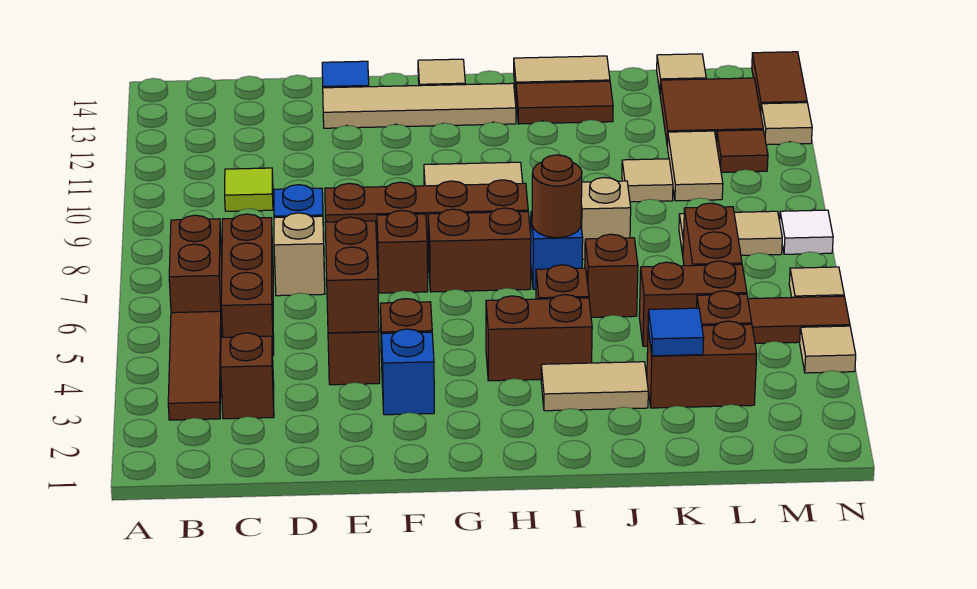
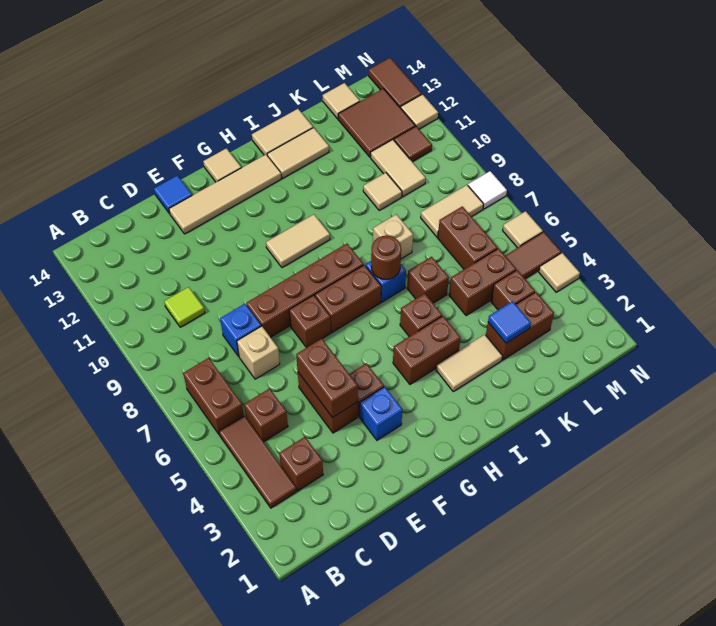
brown 1x3 brick [221,214,274,355] -> brown 1x1 brick [244,389,288,442]
brown 1x2 tile [516,81,613,124] -> tan 1x2 tile [267,128,329,178]

